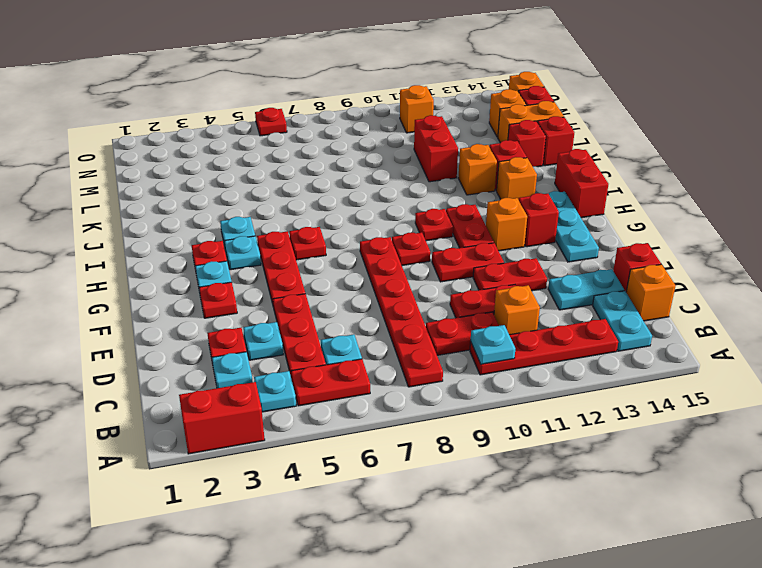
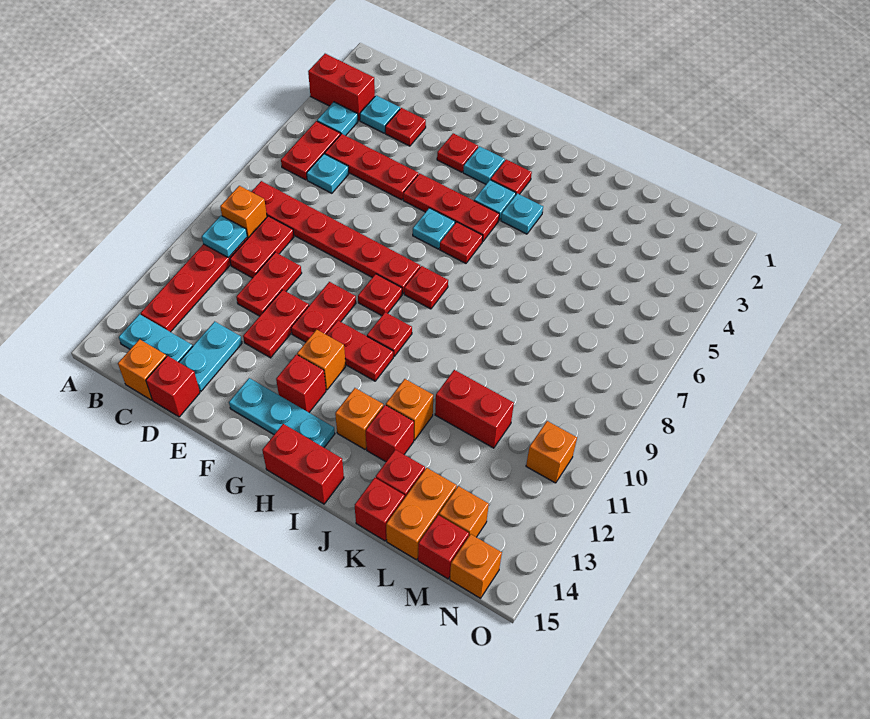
red 1x2 brick [179,382,265,454] -> red 1x2 brick turned to [308,54,375,121]
orange 1x1 brick [494,285,540,335] -> orange 1x1 brick moved to [220,186,267,238]
cyan 1x1 plate [243,322,283,360] -> cyan 1x1 plate moved to [413,208,455,249]
red 1x1 plate [255,108,287,136] -> red 1x1 plate moved to [404,266,448,309]

